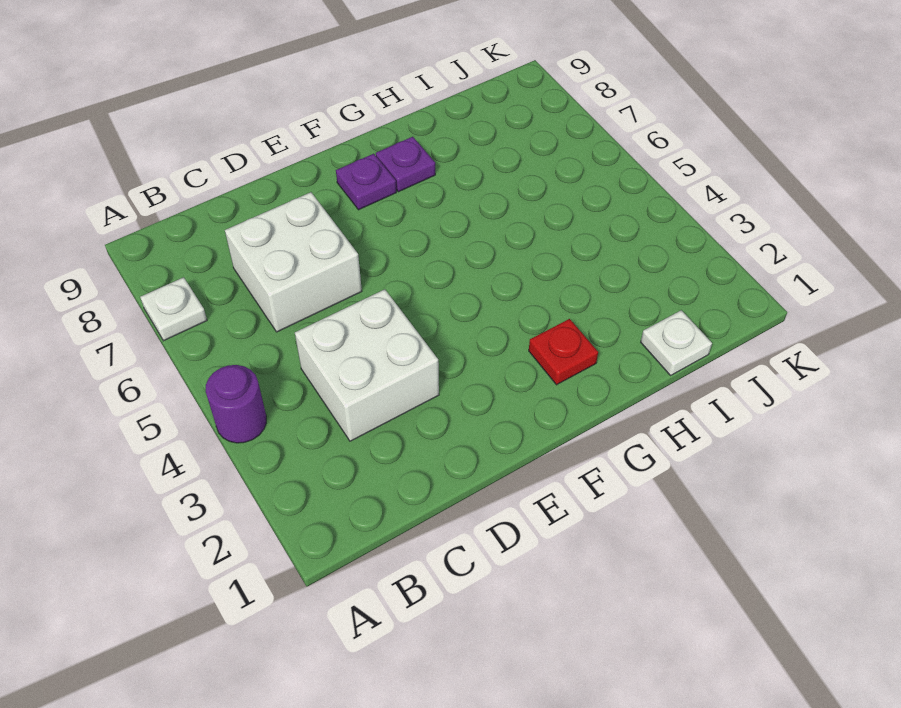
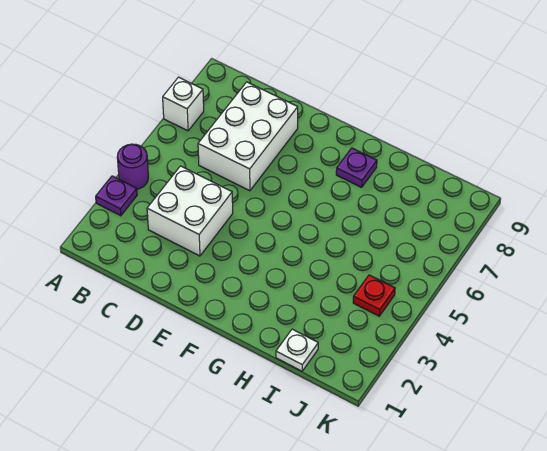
white 1x1 plate [140,277,207,341] -> white 1x1 brick [163,77,204,131]
white 2x2 brick [225,192,362,332] -> white 2x3 brick [198,82,298,191]
purple 1x1 plate [336,154,396,210] -> purple 1x1 plate moved to [96,176,137,216]
red 1x1 plate [529,319,598,385] -> red 1x1 plate moved to [353,275,395,316]

